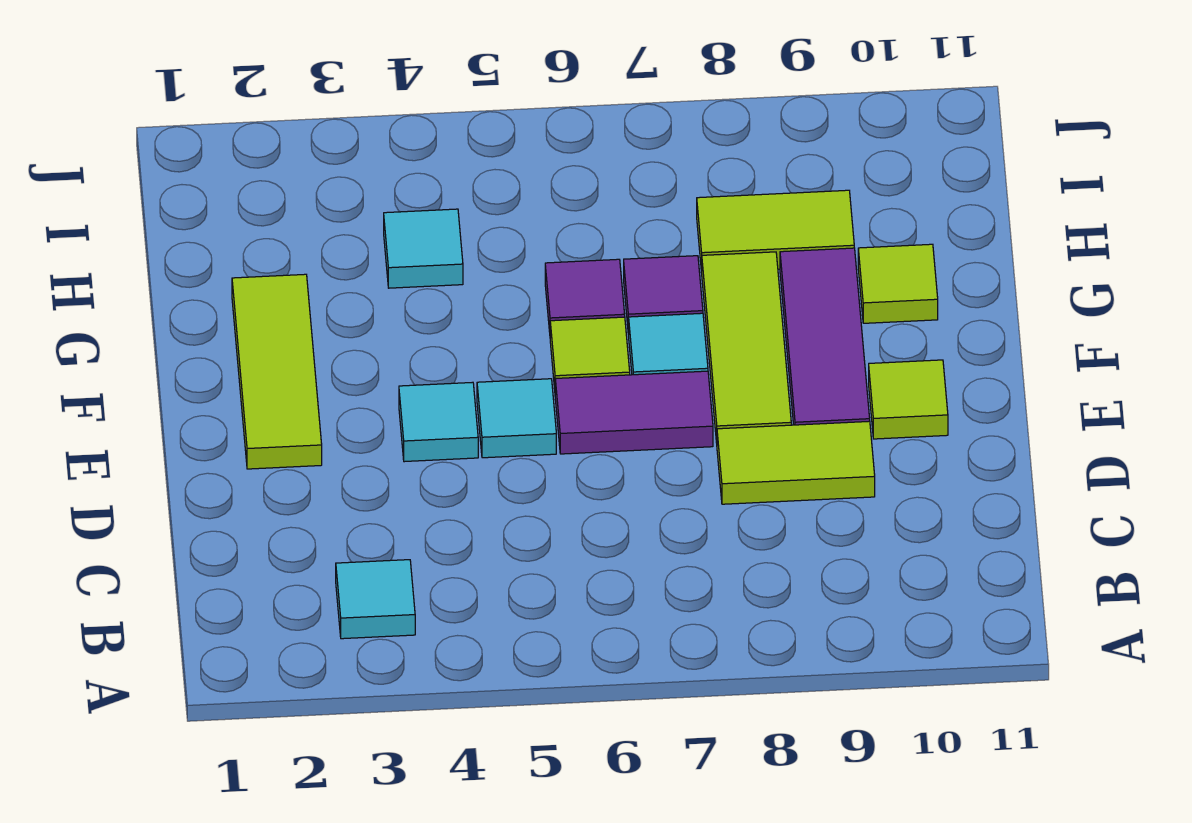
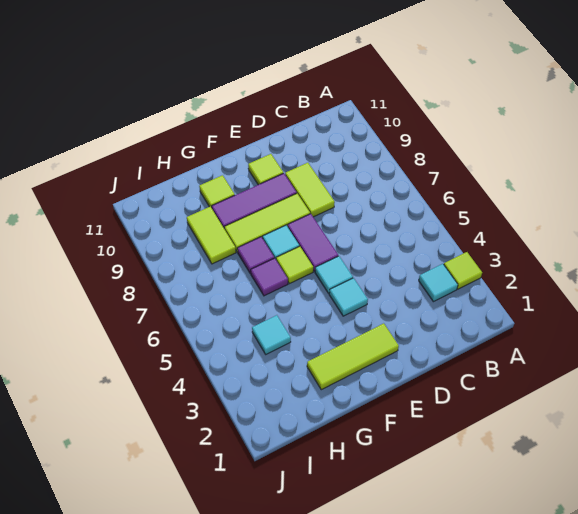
none -> lime 1x1 tile [444,252,482,289]

